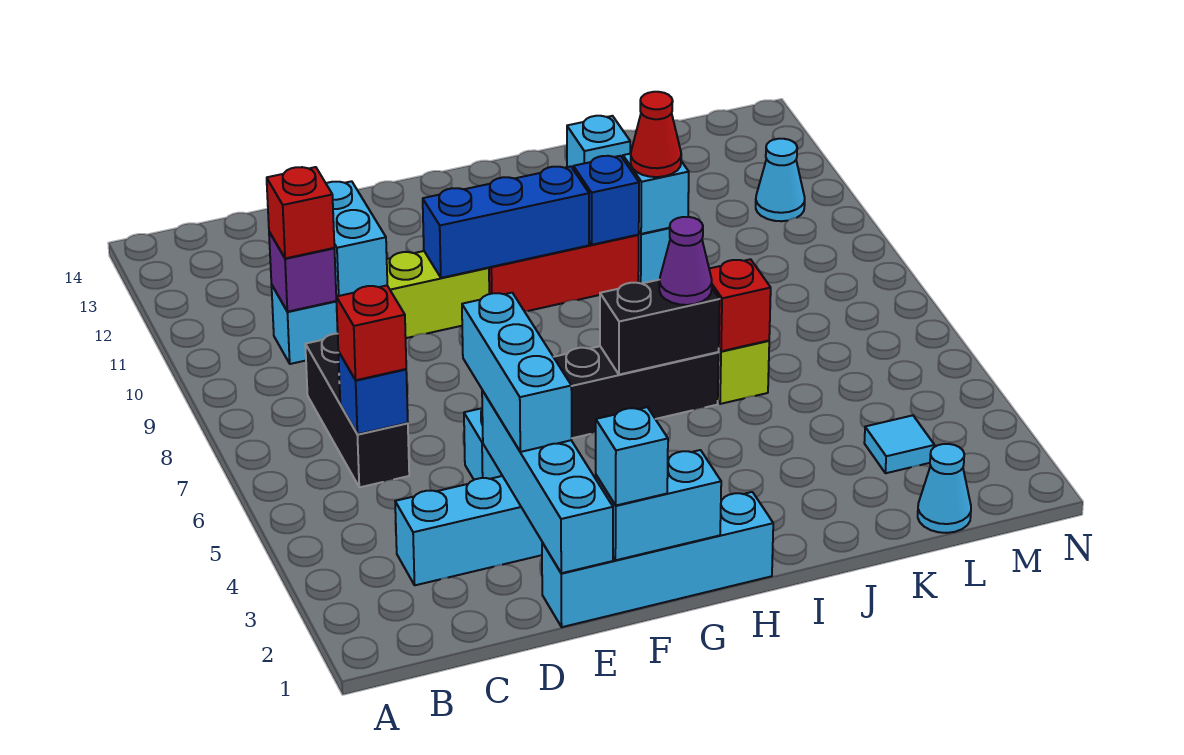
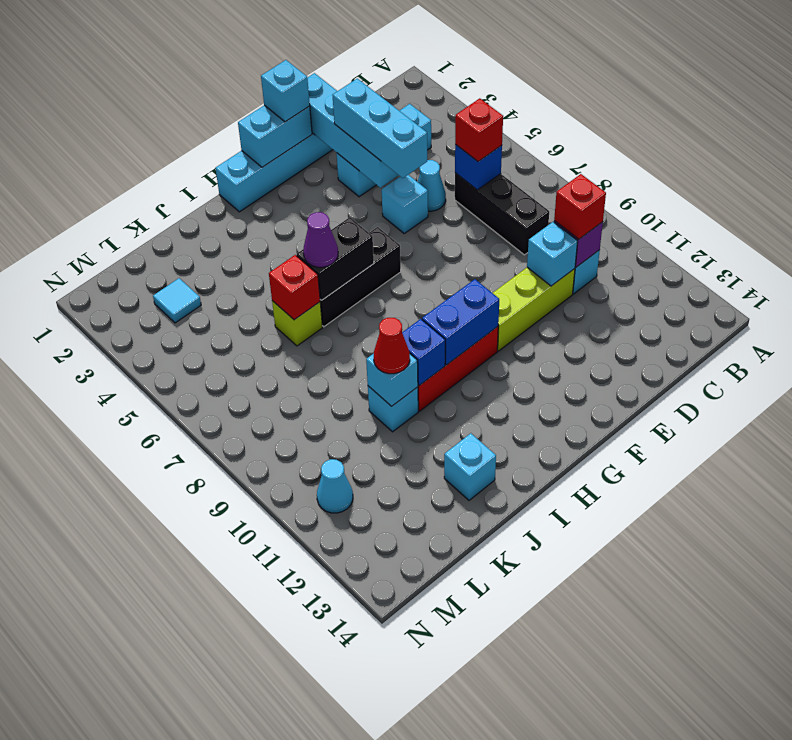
cyan 1x2 brick [326,181,387,296] -> cyan 1x1 brick [527,222,578,286]
blue 1x3 brick [423,166,589,278] -> blue 1x2 brick [422,279,499,365]
cyan 1x1 cone [918,444,971,533] -> cyan 1x1 cone moved to [418,160,446,211]

